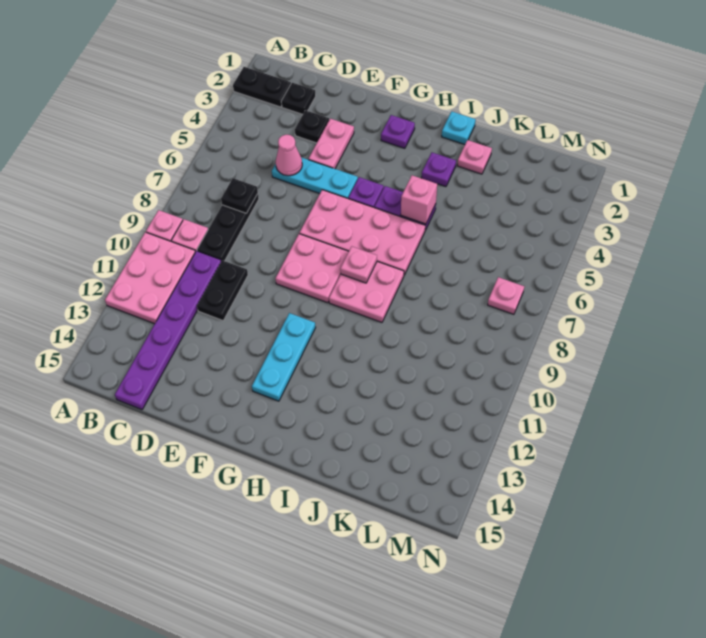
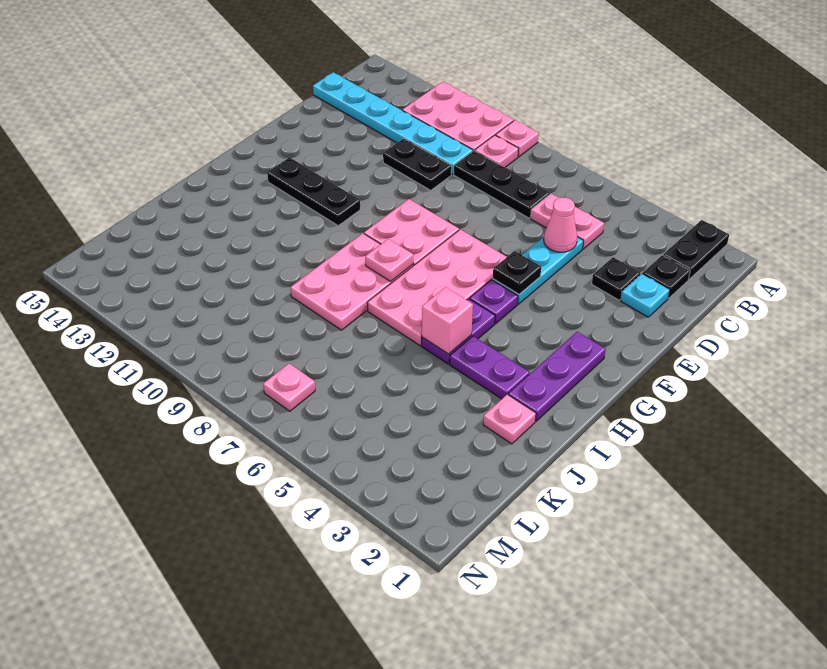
black 1x1 plate [221,178,258,213] -> black 1x1 plate moved to [493,251,541,294]
purple 1x6 plate [115,251,221,410] -> cyan 1x6 plate [313,72,473,174]
pink 1x2 plate [308,119,354,169] -> pink 1x2 plate moved to [531,194,604,249]
purple 1x1 plate [381,115,415,148] -> purple 1x3 plate [508,332,606,421]
cyan 1x3 plate [252,313,316,401] -> black 1x3 plate [267,157,360,226]
pink 2x2 plate [329,262,404,322] -> pink 2x3 plate [290,233,413,330]
cyan 1x1 plate [442,111,476,145] -> cyan 1x1 plate moved to [621,274,670,317]
purple 1x1 plate [422,153,456,187] -> purple 1x2 plate [450,336,530,399]

